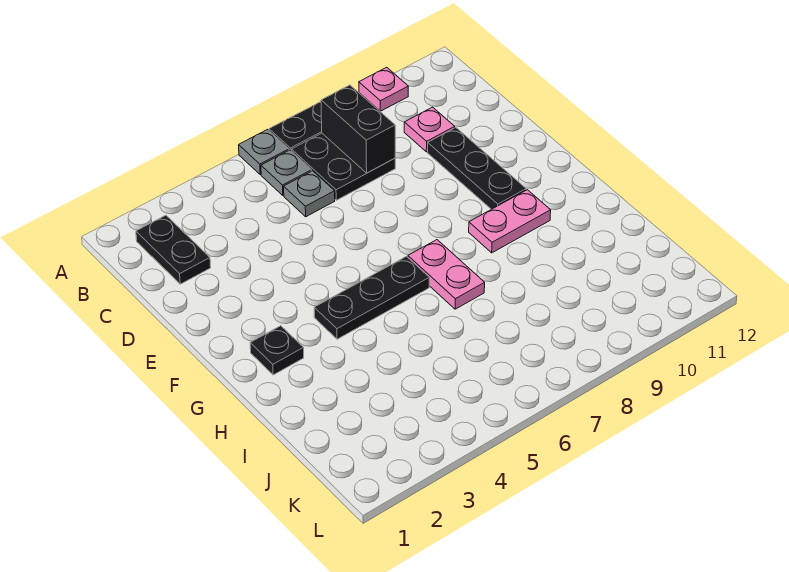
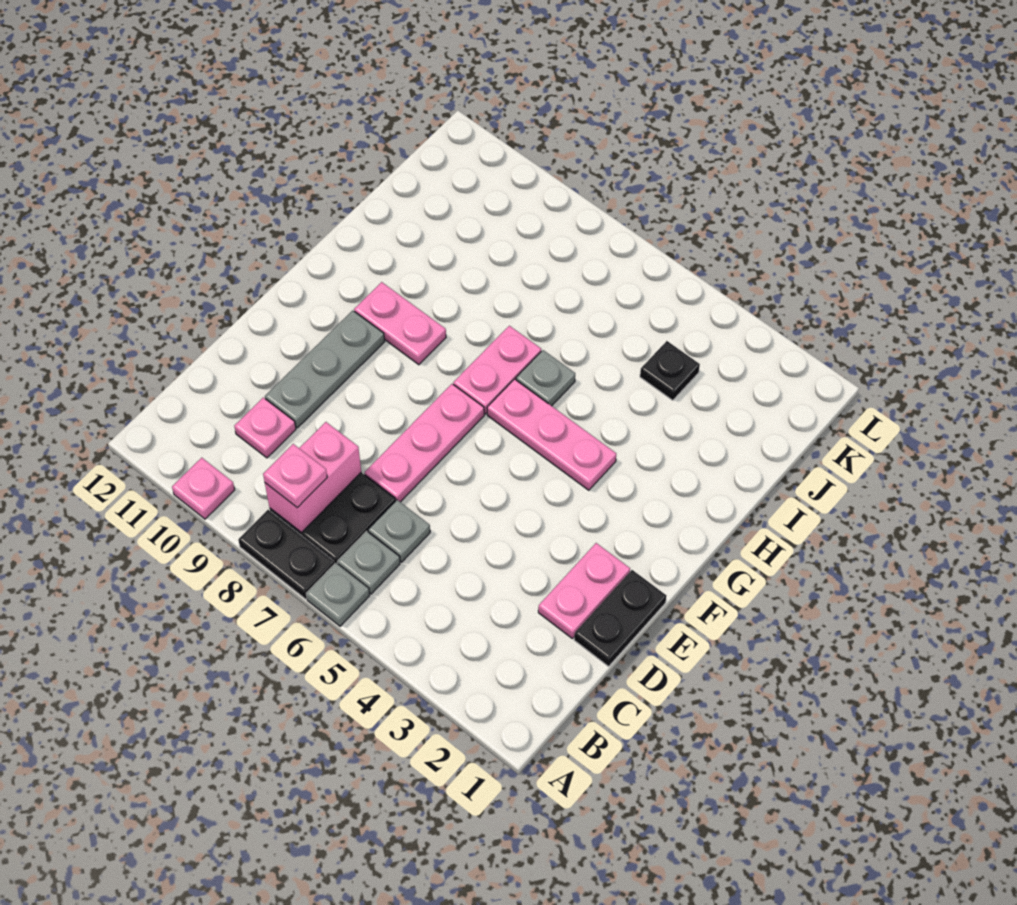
black 1x2 plate [136,215,211,284] -> black 1x2 plate moved to [574,570,666,666]
black 1x2 brick [321,85,395,173] -> pink 1x2 brick [265,422,361,532]
none -> pink 1x1 plate [263,444,327,508]
none -> pink 1x2 plate [538,543,630,638]
none -> pink 1x3 plate [365,384,484,502]
black 1x3 plate [428,128,526,209] -> grey 1x3 plate [265,310,385,428]
black 1x1 plate [250,326,304,375] -> black 1x1 plate moved to [640,341,700,400]
black 1x3 plate [314,256,429,339] -> pink 1x3 plate [487,379,616,490]
none -> grey 1x1 plate [516,350,575,406]

